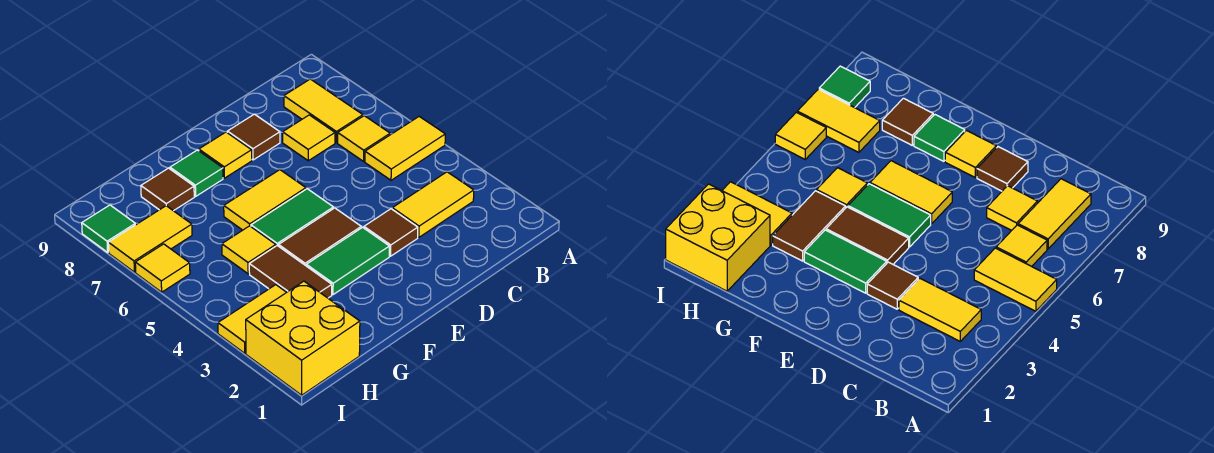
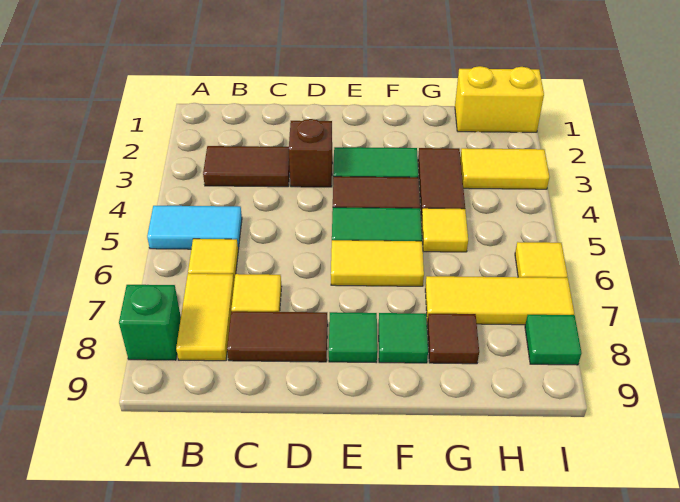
yellow 1x2 tile [365,117,445,180] -> cyan 1x2 tile [147,206,242,249]
none -> green 1x1 brick [119,285,181,360]
yellow 1x2 tile [392,172,474,237] -> brown 1x2 tile [203,146,290,187]
brown 1x1 tile [364,209,418,256] -> brown 1x1 brick [289,119,332,187]
brown 1x1 tile [227,114,280,160] -> brown 1x2 tile [227,311,328,362]
yellow 1x1 tile [199,132,252,178] -> green 1x1 tile [329,312,377,362]
yellow 2x2 brick [246,281,360,395] -> yellow 1x2 brick [455,66,544,132]
yellow 1x2 tile [108,206,192,272] -> yellow 1x3 tile [425,276,574,325]

